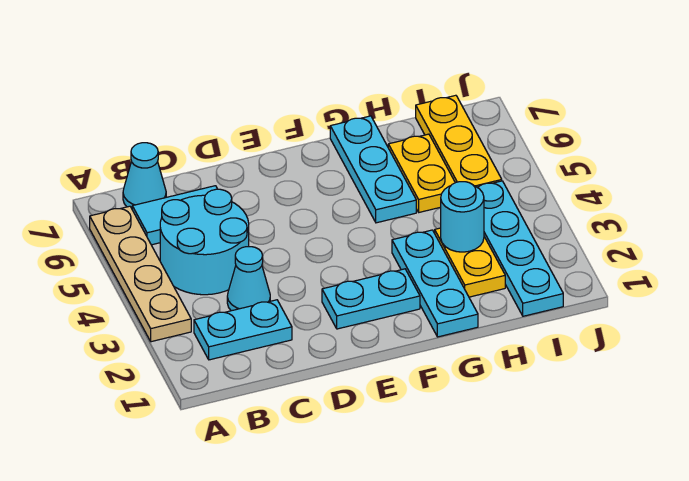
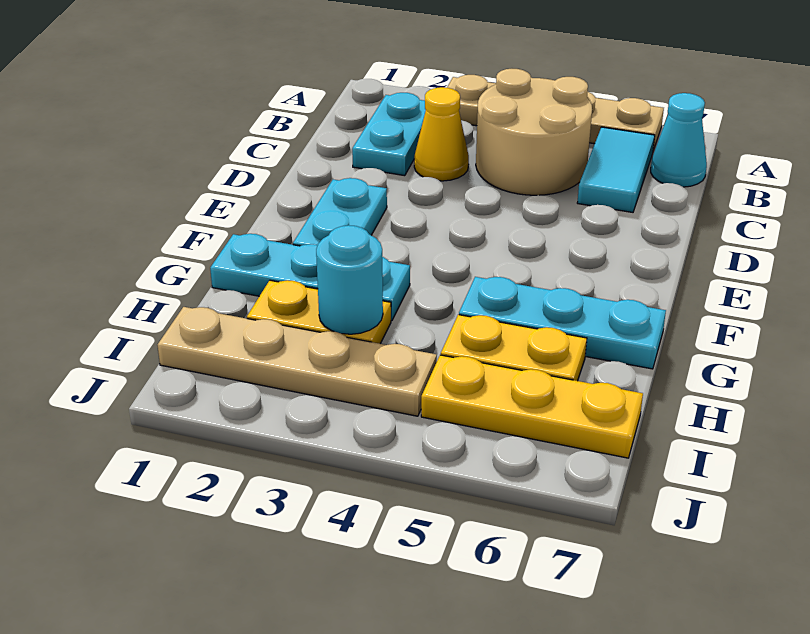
cyan 2x2 round brick [160,189,249,295] -> tan 2x2 round brick [476,69,592,195]
cyan 1x1 cone [227,247,270,311] -> yellow 1x1 cone [414,87,469,181]
cyan 1x4 plate [477,181,563,316] -> tan 1x4 plate [158,307,437,416]

